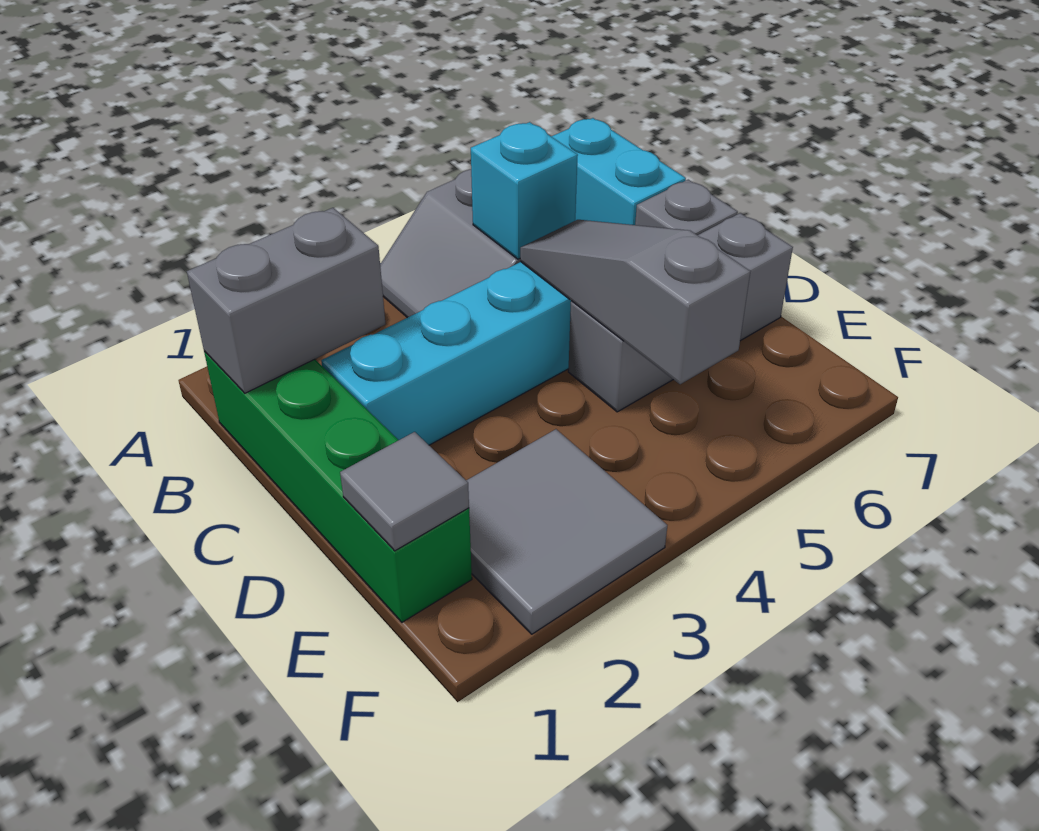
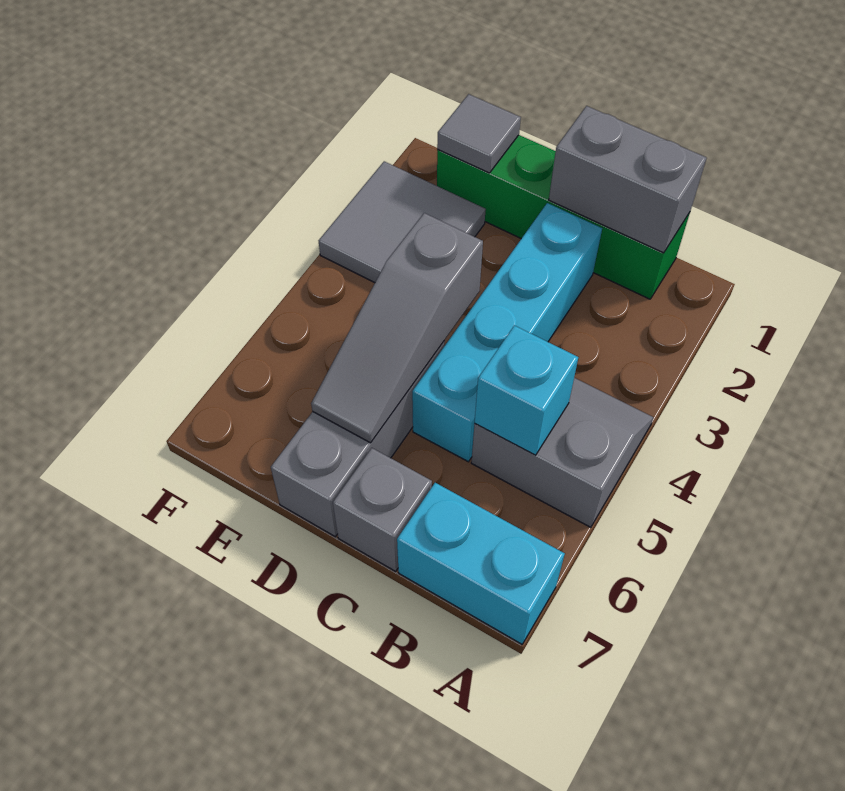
grey 1x2 brick [187,208,385,393] -> grey 1x2 brick turned to [549,106,706,253]
grey 1x3 slope [520,220,750,384] -> grey 1x3 slope turned to [311,213,483,443]

